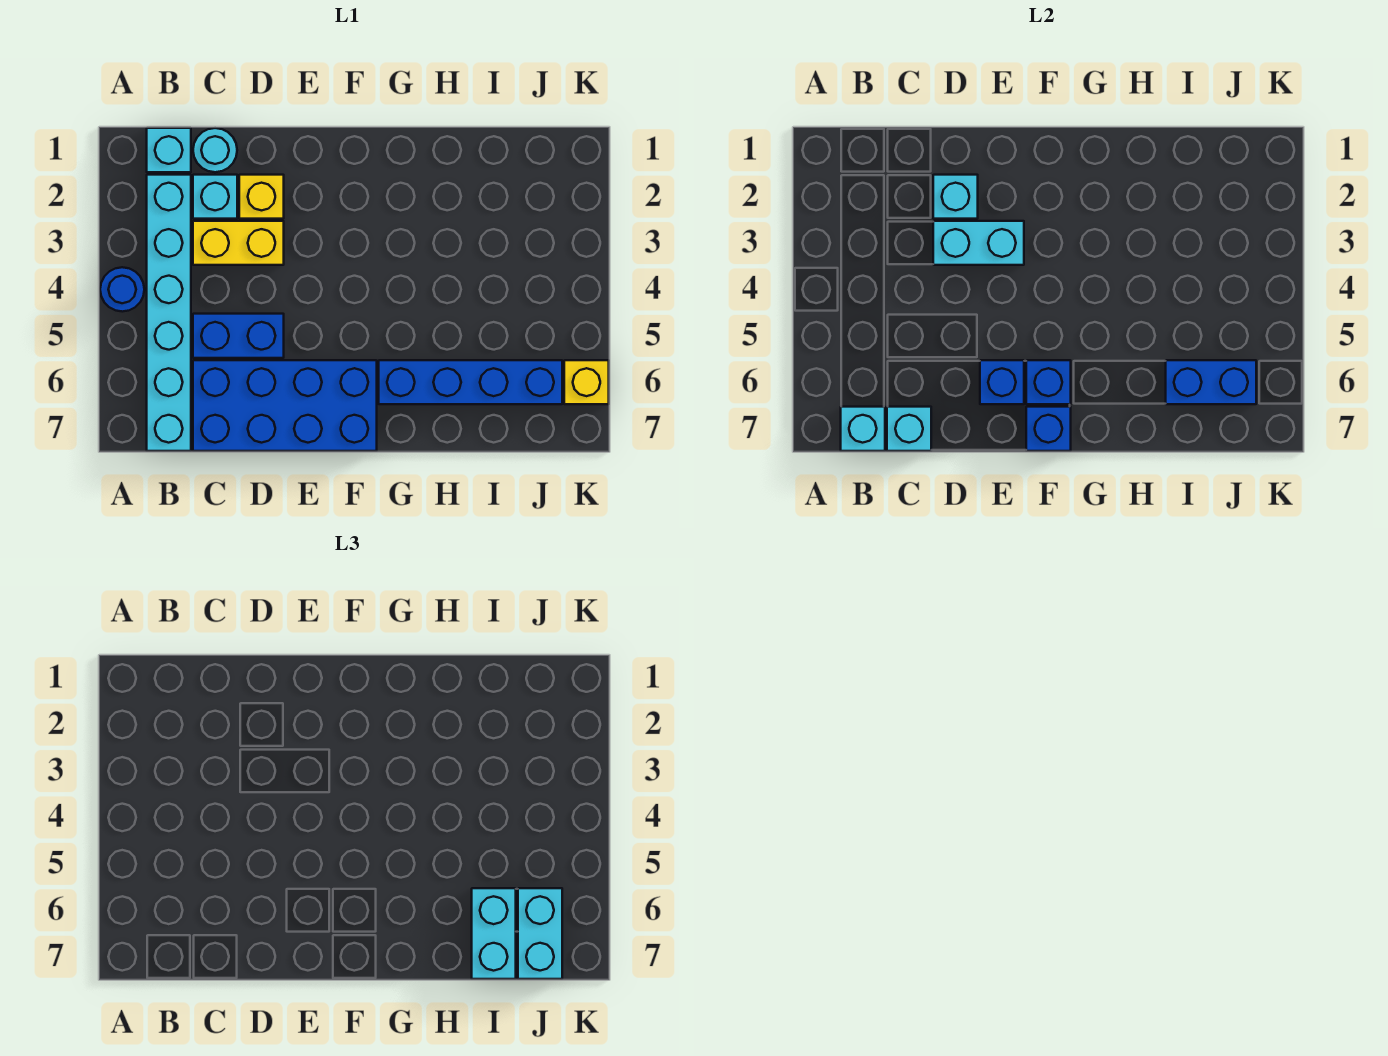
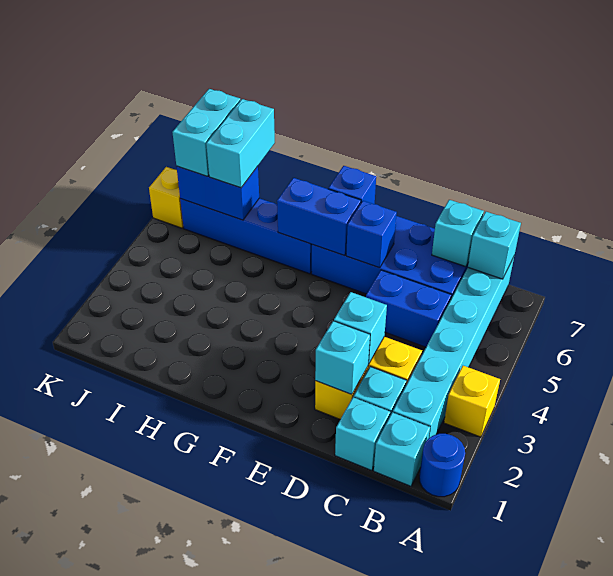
none -> yellow 1x1 brick [444,366,500,437]
blue 1x1 round brick [100,267,144,312] -> blue 1x1 round brick moved to [419,434,465,497]
cyan 1x1 round brick [193,128,237,172] -> cyan 1x1 brick [335,397,390,470]
cyan 1x2 brick [933,221,1024,265] -> cyan 1x1 brick [334,292,387,364]
blue 1x1 brick [1026,360,1071,404] -> blue 1x2 brick [277,178,361,256]

